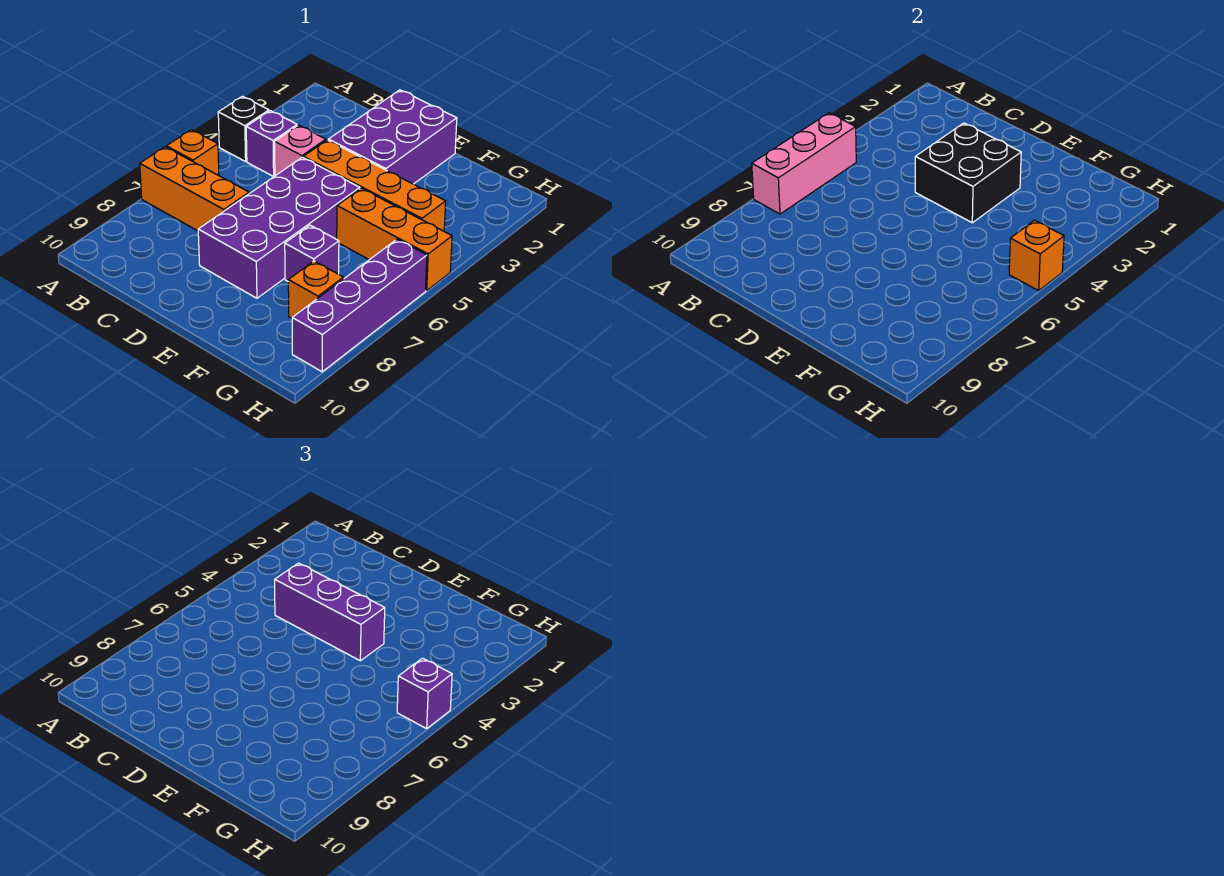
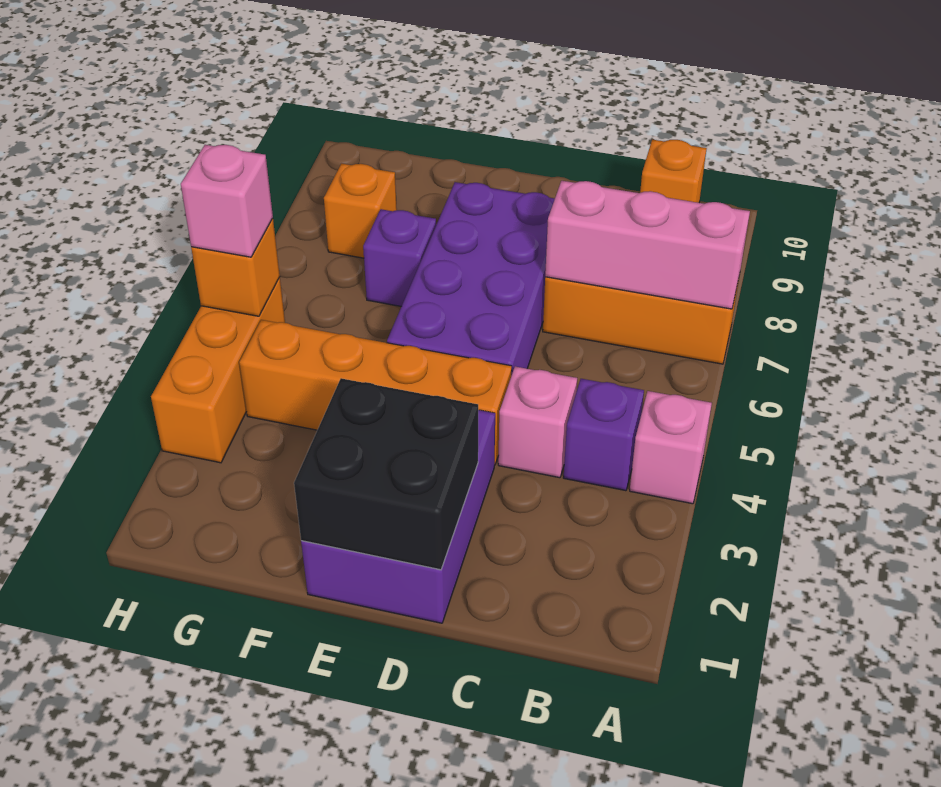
black 1x1 brick [218,96,269,161] -> pink 1x1 brick [630,391,712,504]
pink 1x3 brick [752,113,856,214] -> pink 1x3 brick turned to [545,181,750,309]
orange 1x1 brick [166,130,219,176] -> orange 1x1 brick moved to [640,140,707,203]
purple 1x3 brick [275,563,385,661] -> none
black 2x2 brick [915,123,1021,223] -> black 2x2 brick moved to [294,378,478,570]
orange 1x3 brick [337,188,452,291] -> orange 1x3 brick turned to [151,277,285,463]
purple 1x1 brick [397,658,452,729] -> pink 1x1 brick [181,145,273,257]
purple 1x4 brick [292,239,427,372] -> none

